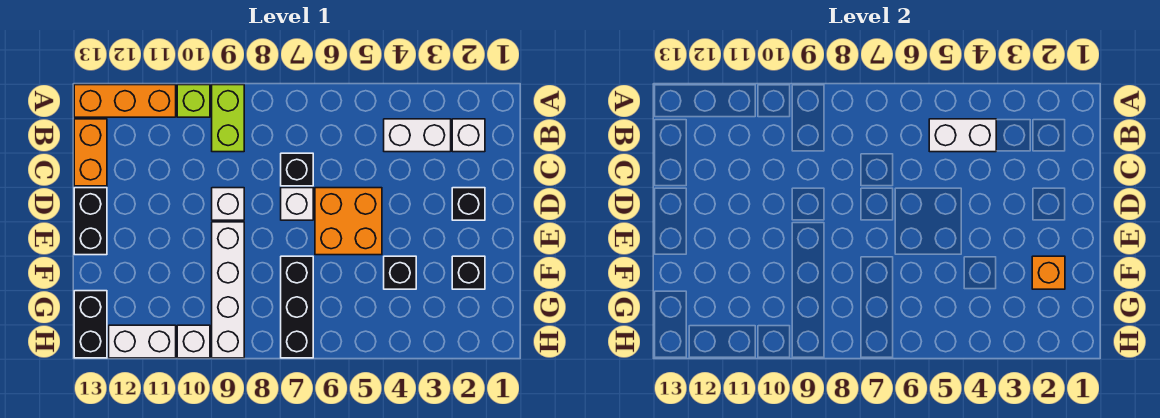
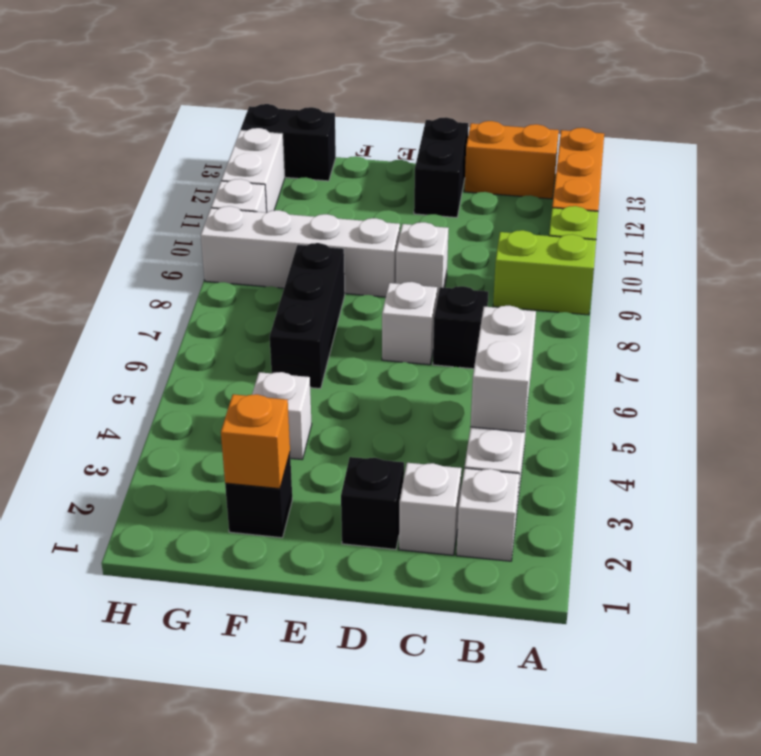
none -> white 1x1 brick [399,463,462,555]
orange 2x2 brick [315,188,382,255] -> none
black 1x2 brick [74,188,107,255] -> black 1x2 brick turned to [414,117,468,218]
black 1x1 brick [384,256,416,289] -> white 1x1 brick [252,372,312,459]
black 1x3 brick [281,256,313,358] -> black 1x3 brick turned to [270,243,345,389]

